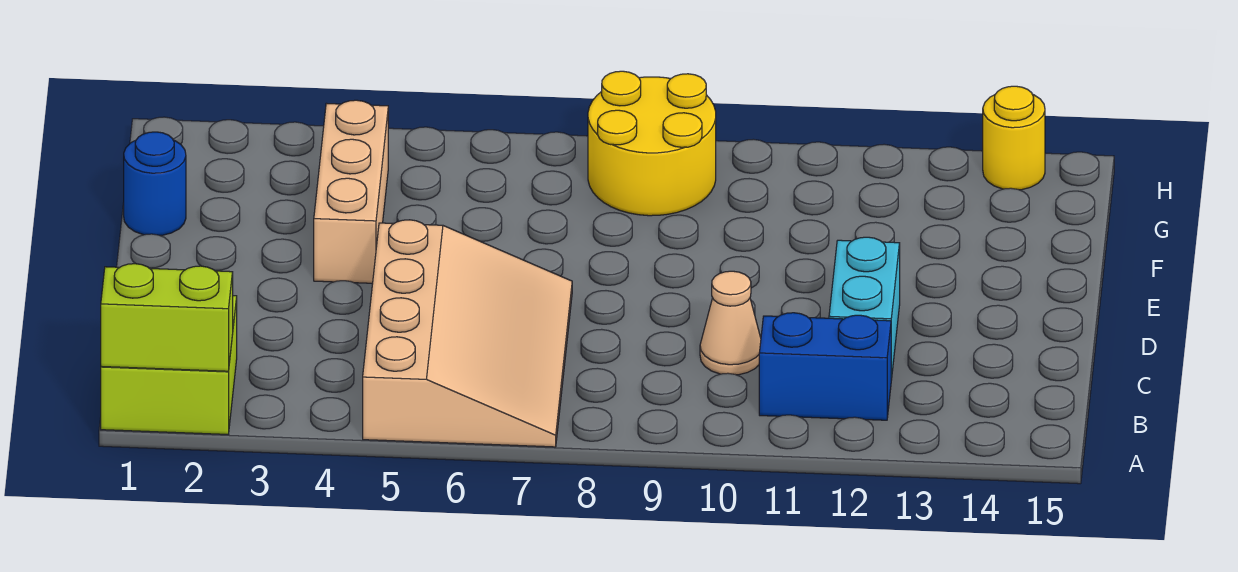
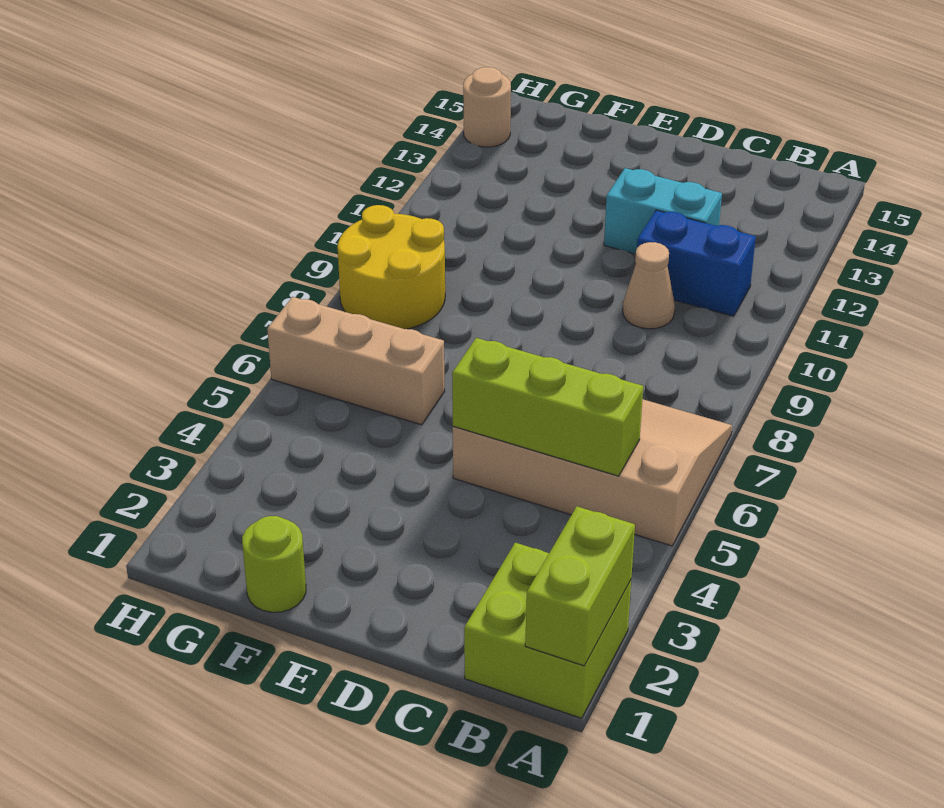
none -> lime 1x3 brick [452,338,643,476]
blue 1x2 brick [759,313,891,420] -> blue 1x2 brick turned to [637,210,756,316]
tan 1x3 brick [314,100,388,283] -> tan 1x3 brick moved to [267,297,445,425]
blue 1x1 round brick [124,132,186,235] -> lime 1x1 round brick [242,516,306,612]
yellow 1x1 round brick [983,86,1045,190] -> tan 1x1 round brick [463,67,511,147]

